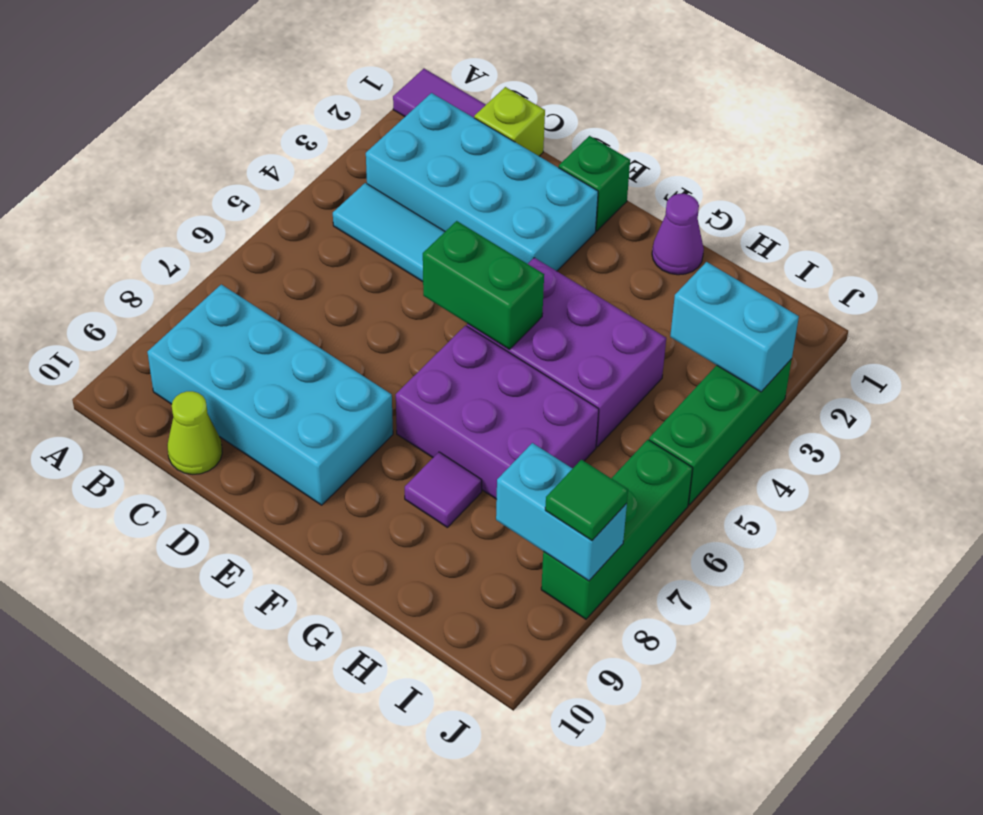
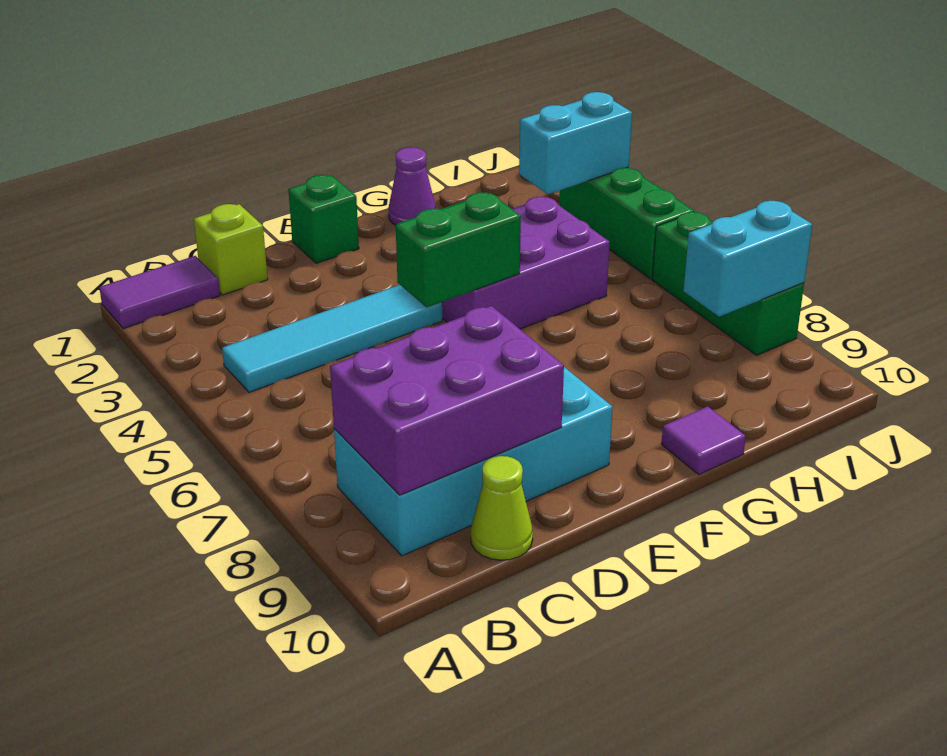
cyan 2x4 brick [366,93,598,271] -> none
purple 2x3 brick [396,325,599,499] -> purple 2x3 brick moved to [330,306,564,495]
purple 1x1 tile [405,452,482,527] -> purple 1x1 tile moved to [661,406,746,475]
green 1x1 tile [545,460,628,541] -> none

